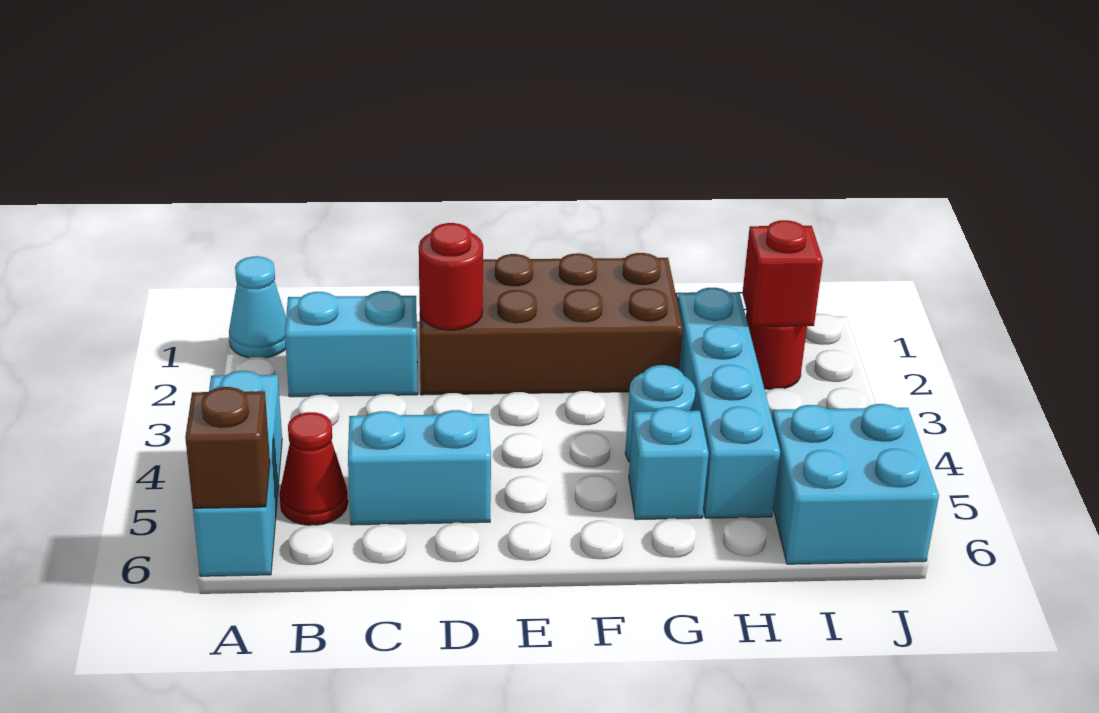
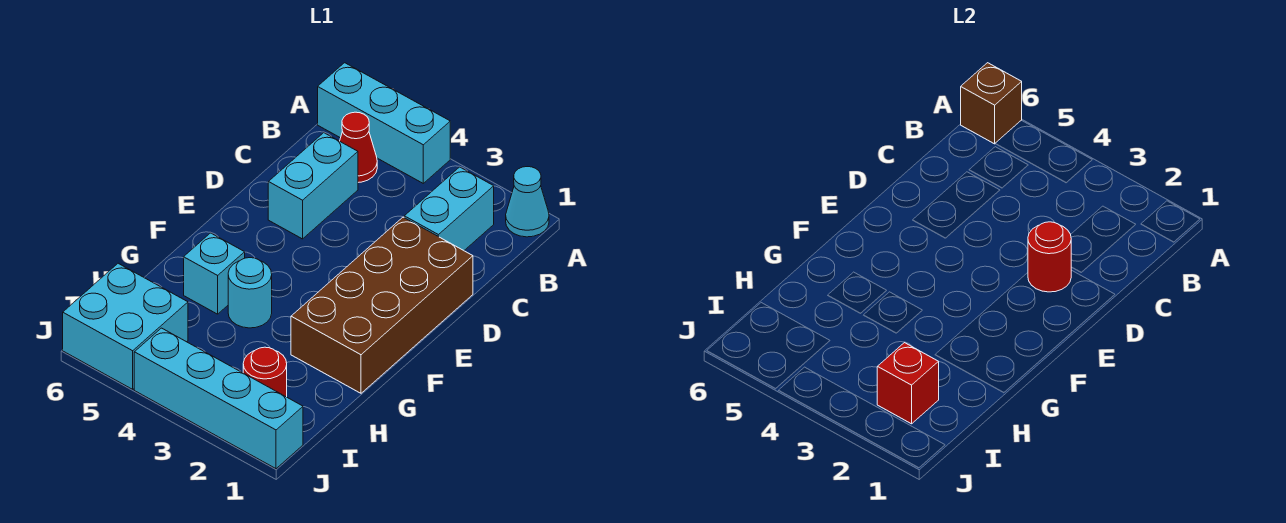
cyan 1x4 brick [678,288,780,518] -> cyan 1x4 brick moved to [134,328,303,469]

